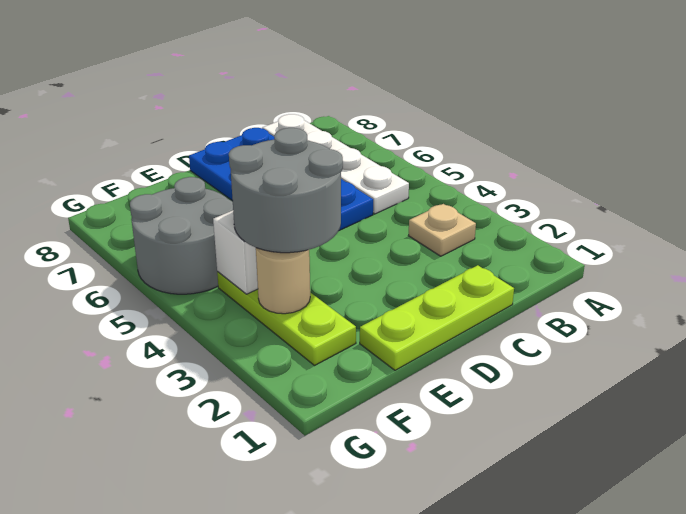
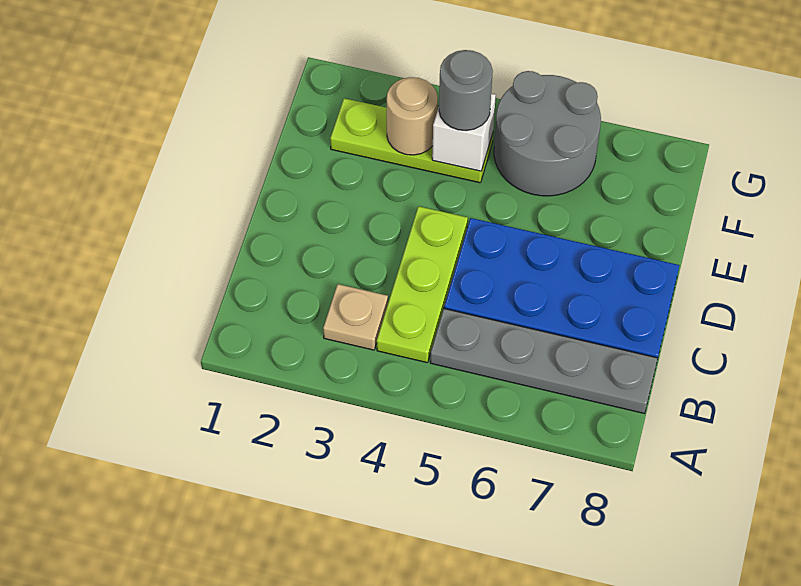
white 1x4 plate [263,114,409,214] -> grey 1x4 plate [430,309,658,414]
lime 1x3 plate [360,265,514,370] -> lime 1x3 plate moved to [377,206,468,363]
grey 2x2 round brick [229,128,343,253] -> grey 1x1 round brick [439,50,493,131]

